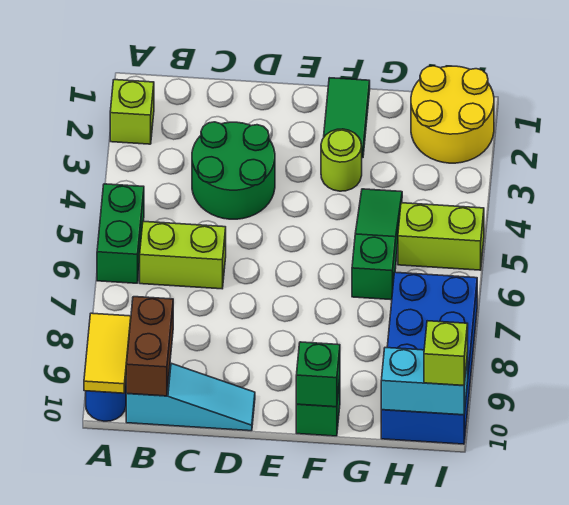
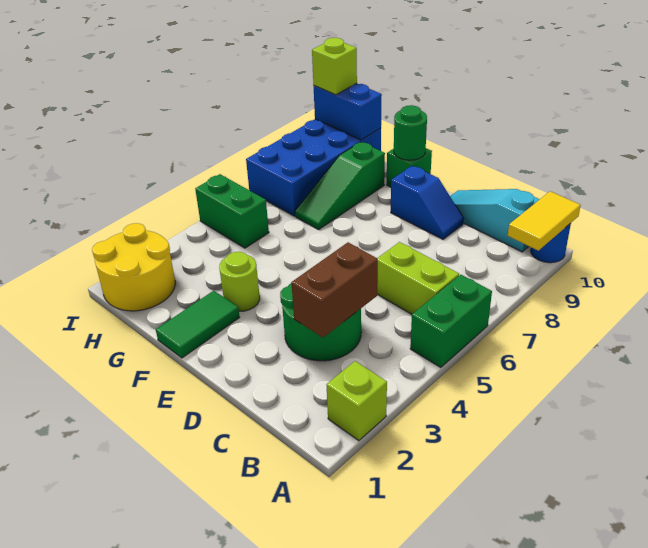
brown 1x2 brick [126,297,173,396] -> brown 1x2 brick moved to [291,242,378,338]
none -> blue 1x2 slope [391,166,464,239]
green 1x1 brick [296,342,340,407] -> green 1x1 round brick [394,105,427,160]
green 1x3 slope [352,189,402,300] -> green 1x3 slope moved to [295,142,385,230]
lime 1x2 brick [398,203,484,270] -> green 1x2 brick [195,174,269,248]
cyan 1x2 brick [381,348,468,415] -> blue 1x2 brick [314,83,382,140]

